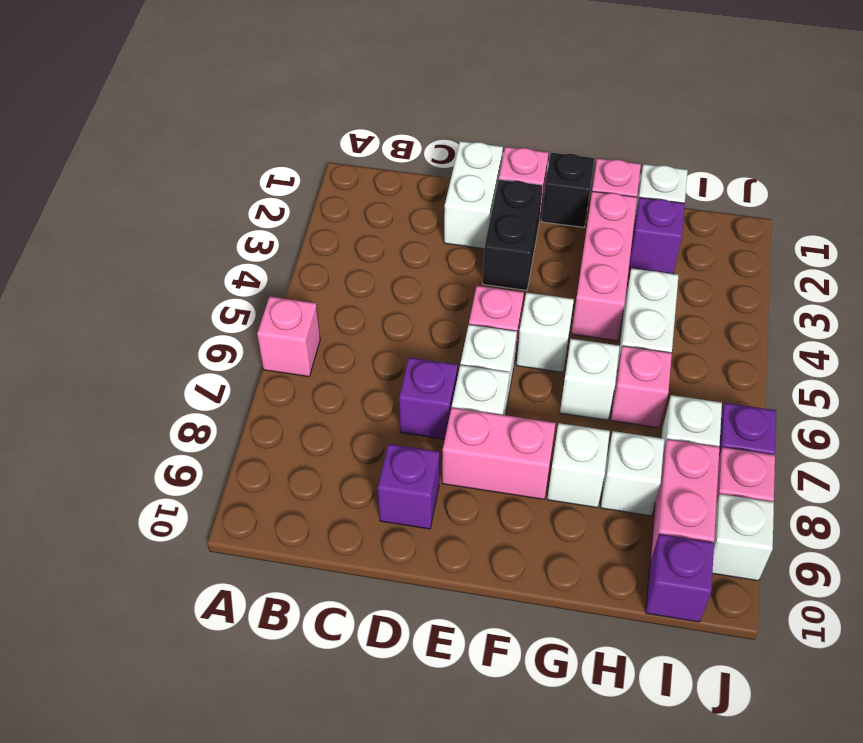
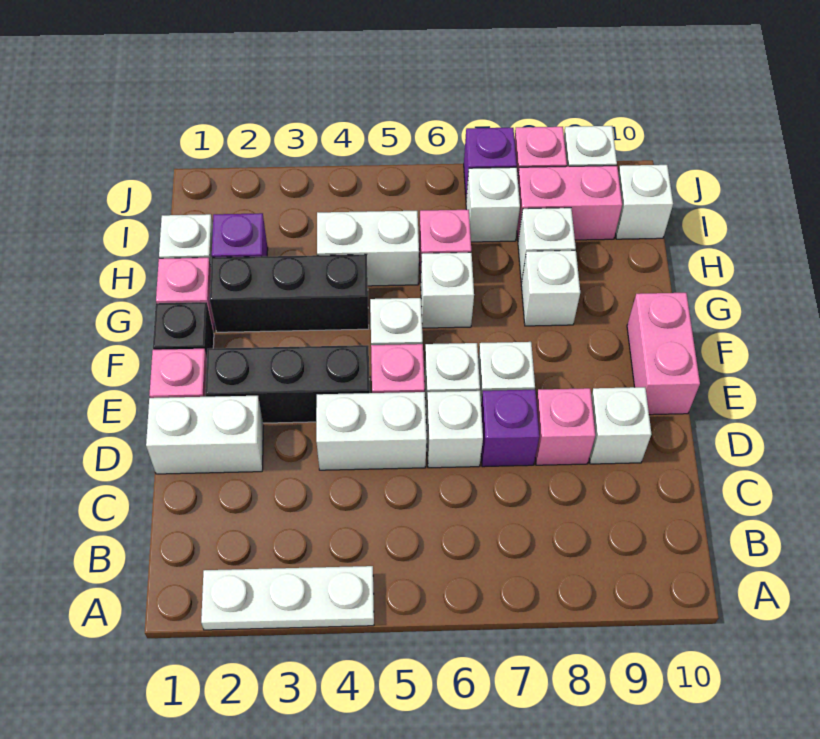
none -> white 1x3 plate [201,566,374,630]
pink 1x1 brick [257,297,320,377] -> pink 1x1 brick moved to [535,388,595,465]
none -> white 1x2 brick [316,392,427,470]
none -> white 1x1 brick [426,391,483,468]
purple 1x1 brick [378,444,440,529] -> white 1x1 brick [589,387,651,464]
black 1x2 brick [483,179,543,290] -> black 1x3 brick [205,345,370,423]
pink 1x2 brick [442,407,556,499] -> pink 1x2 brick moved to [627,293,700,415]
pink 1x3 brick [571,191,637,341] -> black 1x3 brick [210,254,369,332]
purple 1x1 brick [646,534,714,622] -> white 1x1 brick [616,165,673,239]

